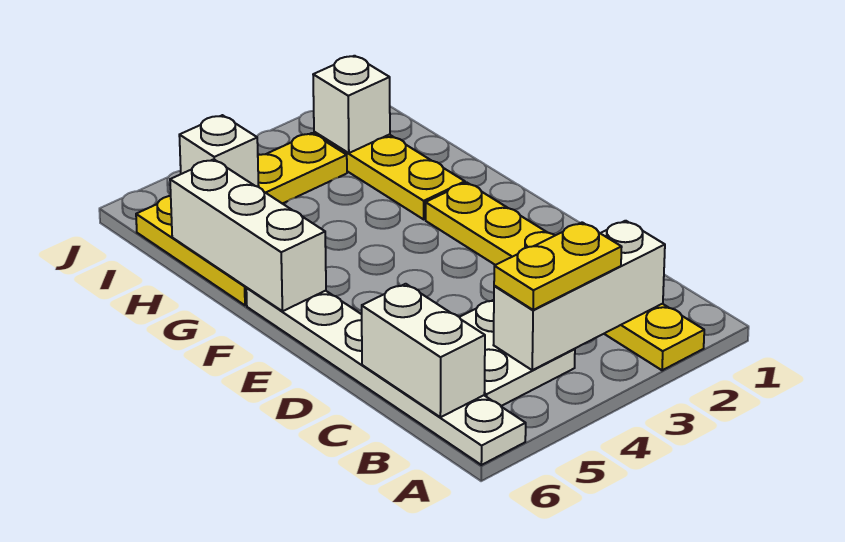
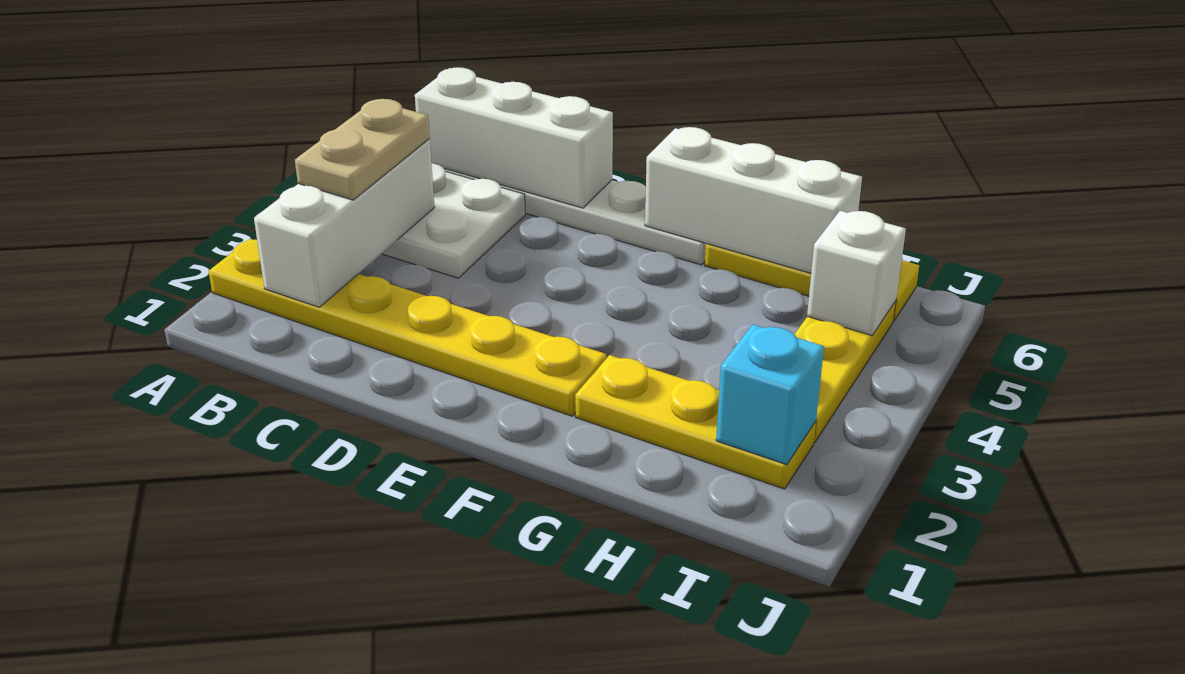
yellow 1x2 plate [494,222,622,310] -> tan 1x2 plate [295,99,430,200]
white 1x2 brick [362,284,485,417] -> white 1x3 brick [415,67,613,208]
white 1x1 brick [313,56,390,153] -> cyan 1x1 brick [716,324,824,465]

